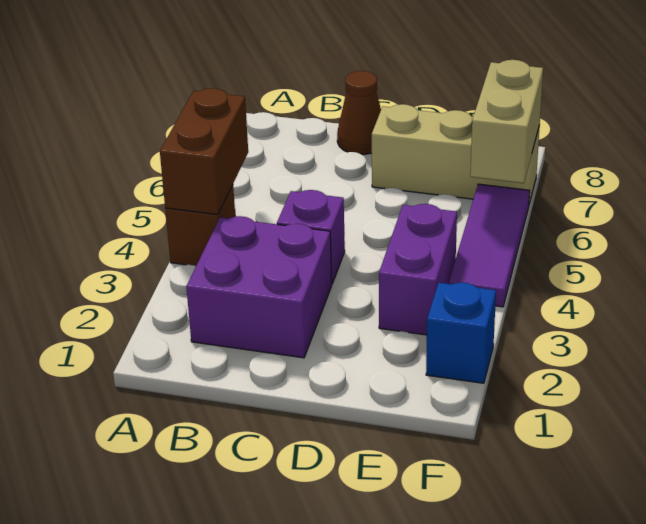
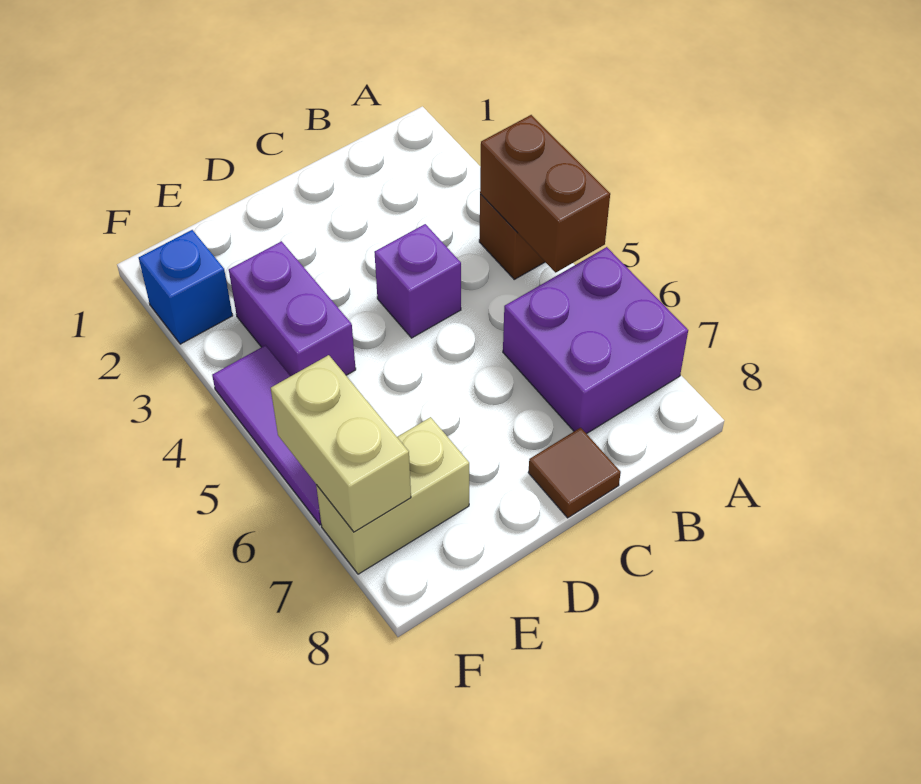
purple 2x2 brick [186,216,332,358] -> purple 2x2 brick moved to [503,247,688,434]
brown 1x1 cone [337,71,381,154] -> brown 1x1 tile [528,428,621,518]
tan 1x3 brick [372,104,540,204] -> tan 1x2 brick [316,417,469,574]

